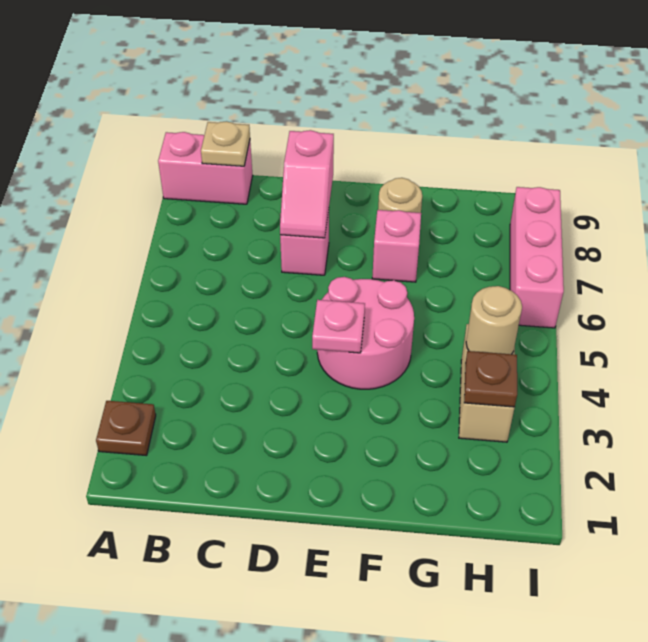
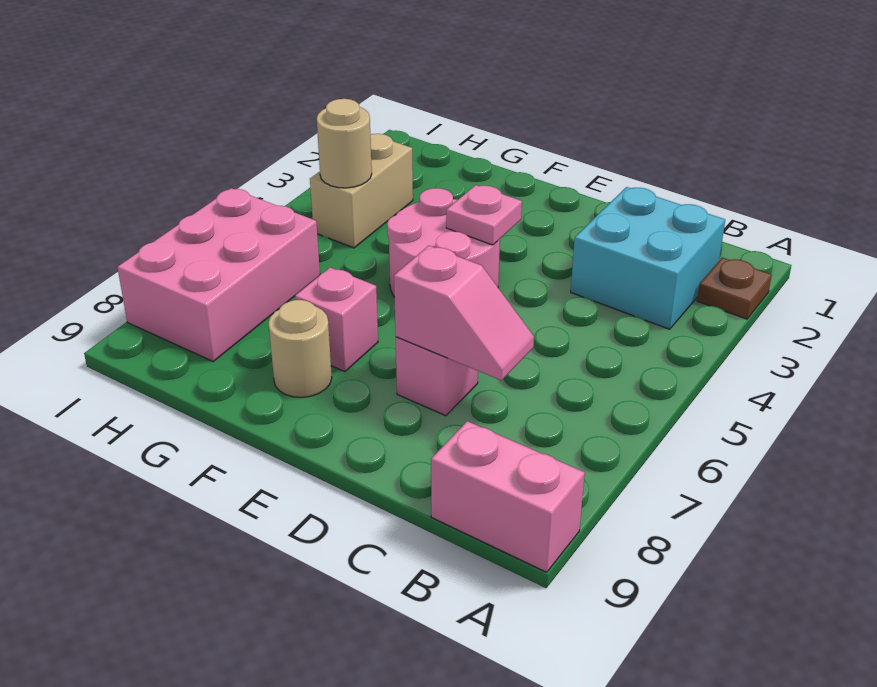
none -> cyan 2x2 brick [571,187,725,329]
tan 1x1 plate [201,121,250,166] -> none
pink 1x2 slope [280,130,334,238] -> pink 1x2 slope turned to [394,246,534,380]
brown 1x1 plate [464,351,517,407] -> none
pink 1x3 brick [510,187,564,328] -> pink 2x3 brick [117,188,320,361]

